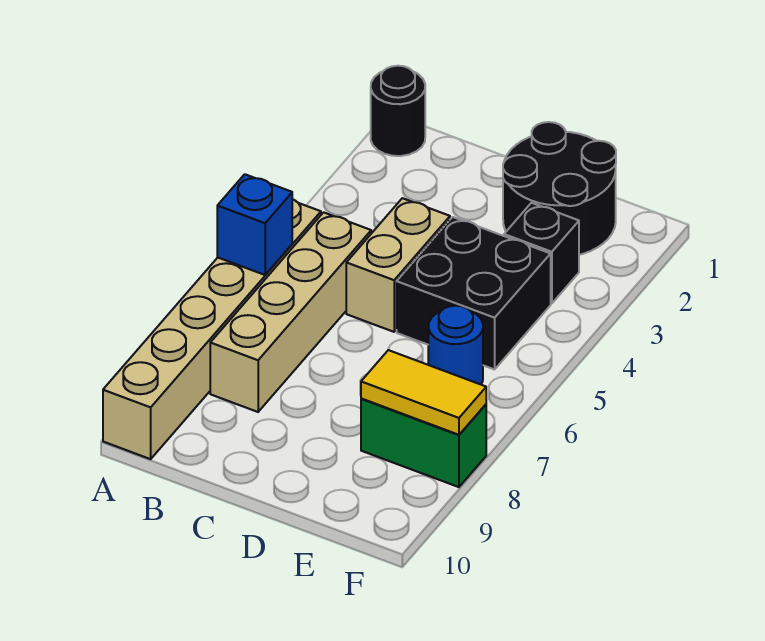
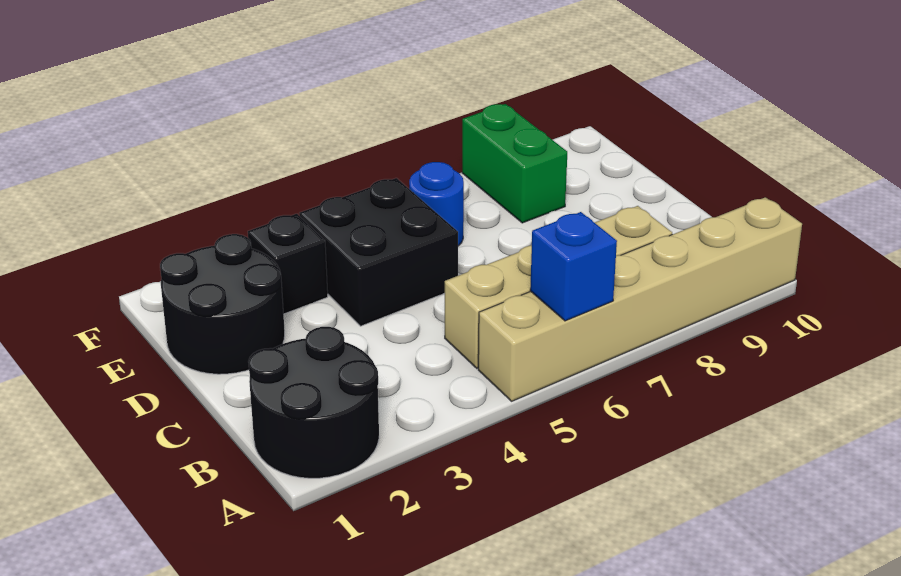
black 1x1 round brick [371,66,425,156] -> black 2x2 round brick [248,327,379,478]
tan 1x2 brick [346,198,450,332] -> none
yellow 1x2 tile [361,350,486,435] -> none

